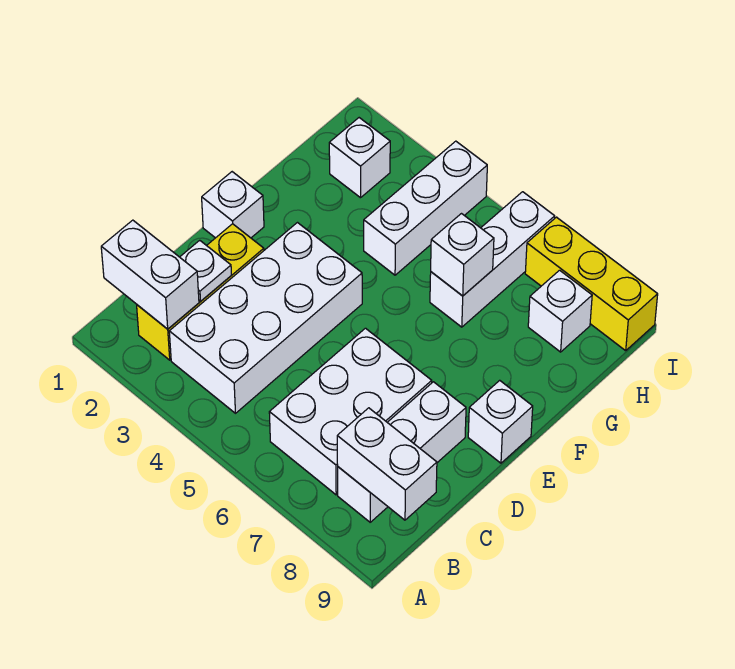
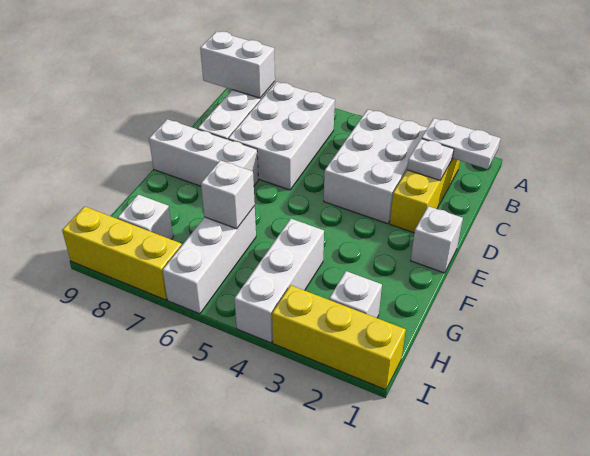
white 1x2 brick [101,220,199,329] -> white 1x2 plate [422,118,501,169]
white 2x4 brick [169,223,362,413] -> white 2x3 brick [324,110,427,224]
white 1x1 brick [468,380,533,463] -> white 1x3 brick [149,119,258,186]
none -> yellow 1x3 brick [272,285,406,390]

